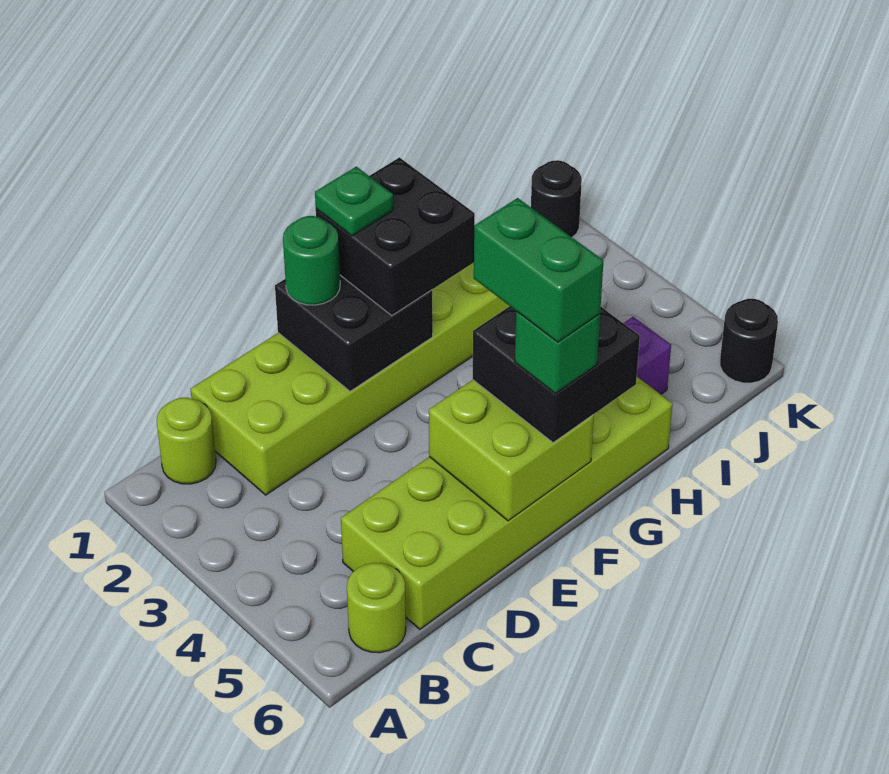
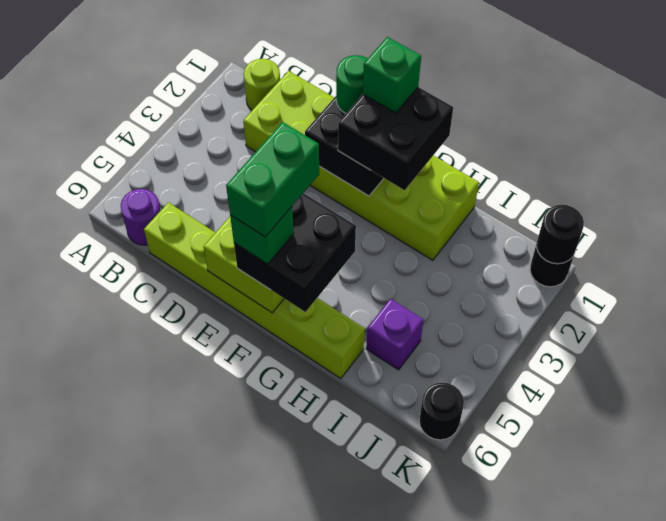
lime 1x1 round brick [347,563,406,653] -> purple 1x1 round brick [121,189,161,245]
lime 2x6 brick [341,377,673,629] -> lime 1x6 brick [144,202,365,378]
green 1x1 plate [315,167,393,236] -> green 1x1 brick [363,37,421,113]
none -> black 1x1 round brick [537,205,584,264]

